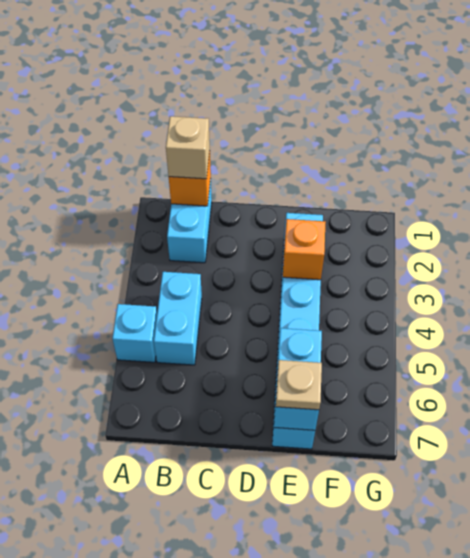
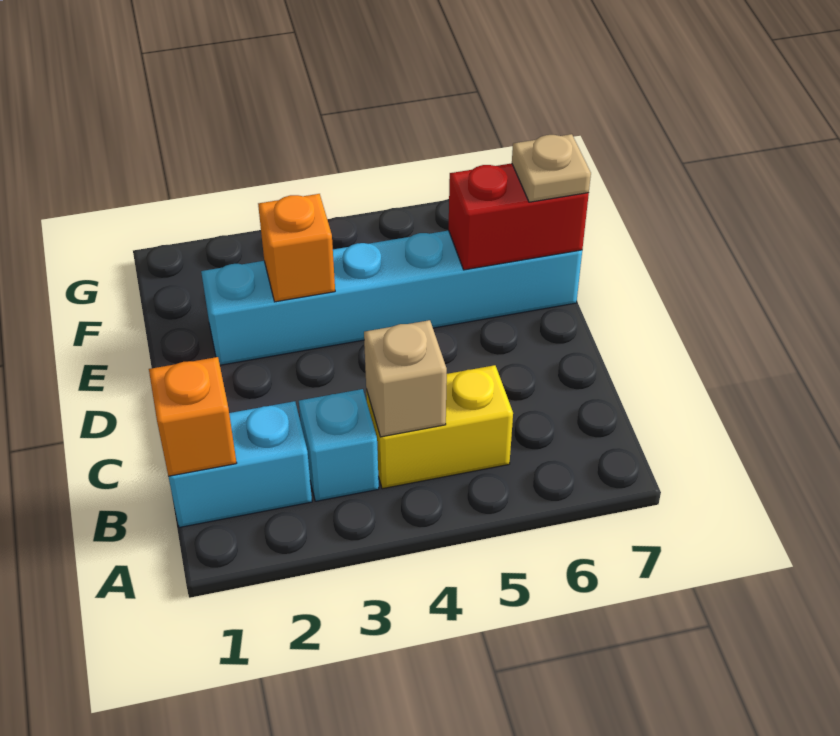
cyan 1x1 brick [112,304,157,362] -> cyan 1x1 brick moved to [299,389,379,501]
tan 1x1 brick [166,116,210,179] -> tan 1x1 brick moved to [364,320,447,437]
cyan 1x2 brick [154,272,202,365] -> yellow 1x2 brick [366,365,513,489]
cyan 1x2 brick [274,328,322,430] -> red 1x2 brick [449,163,589,270]

